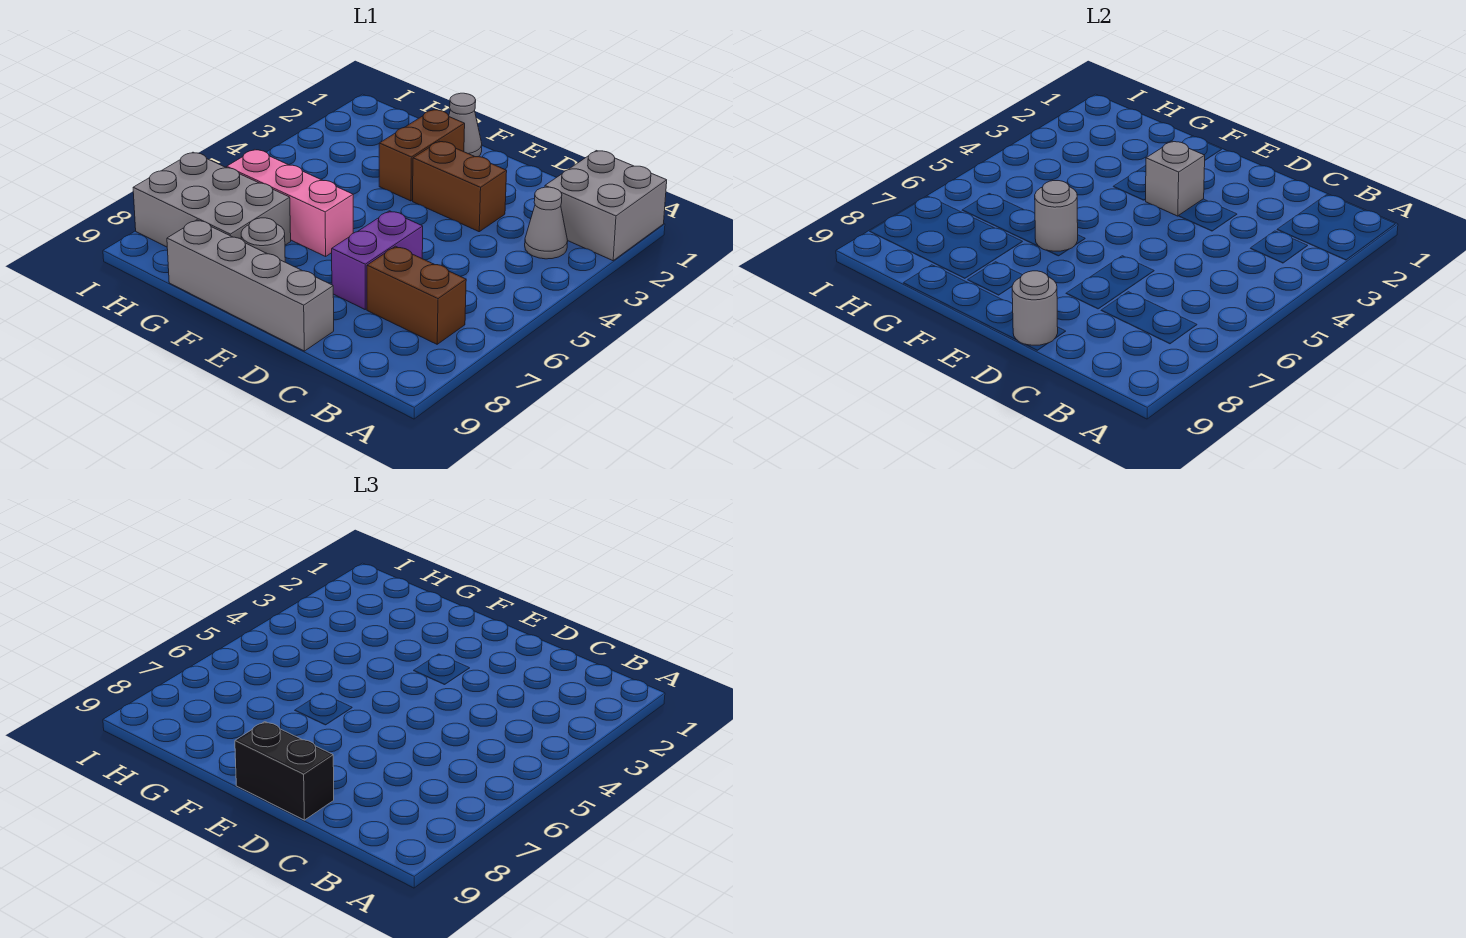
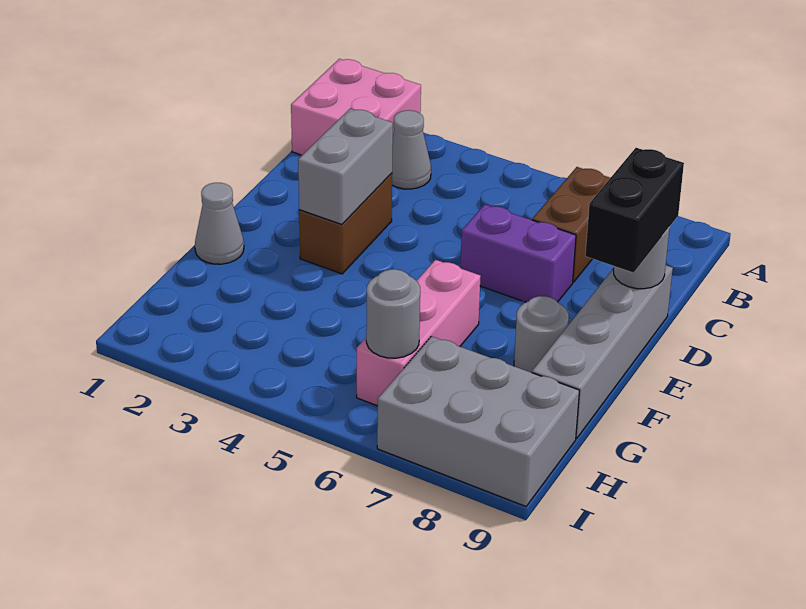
grey 2x2 brick [545,151,667,261] -> pink 2x2 brick [291,59,421,155]
grey 1x1 brick [1146,141,1205,216] -> grey 1x2 brick [298,109,393,224]
brown 1x2 brick [379,110,465,201] -> none
grey 1x1 round brick [1035,181,1078,251] -> grey 1x1 round brick moved to [366,269,420,358]
grey 2x3 brick [133,152,291,247] -> grey 2x3 brick turned to [377,336,580,506]

